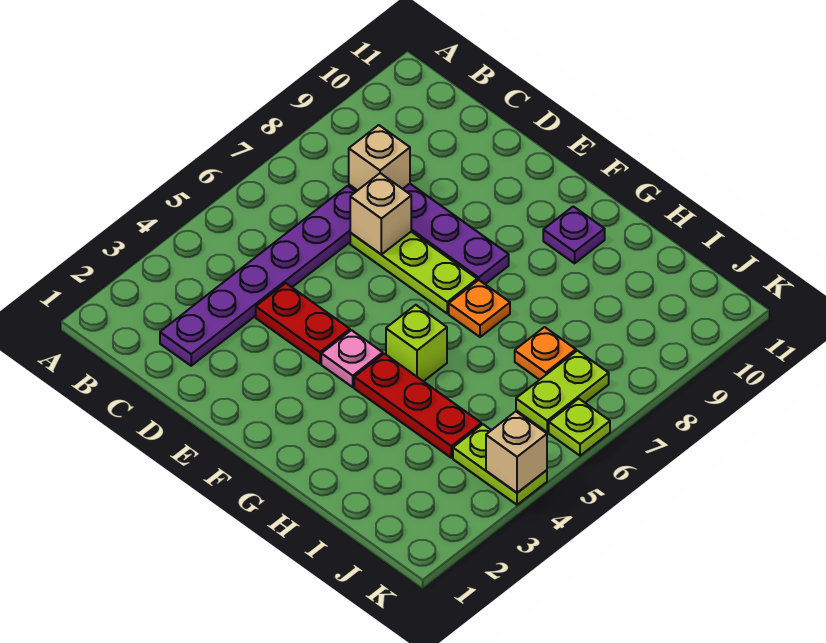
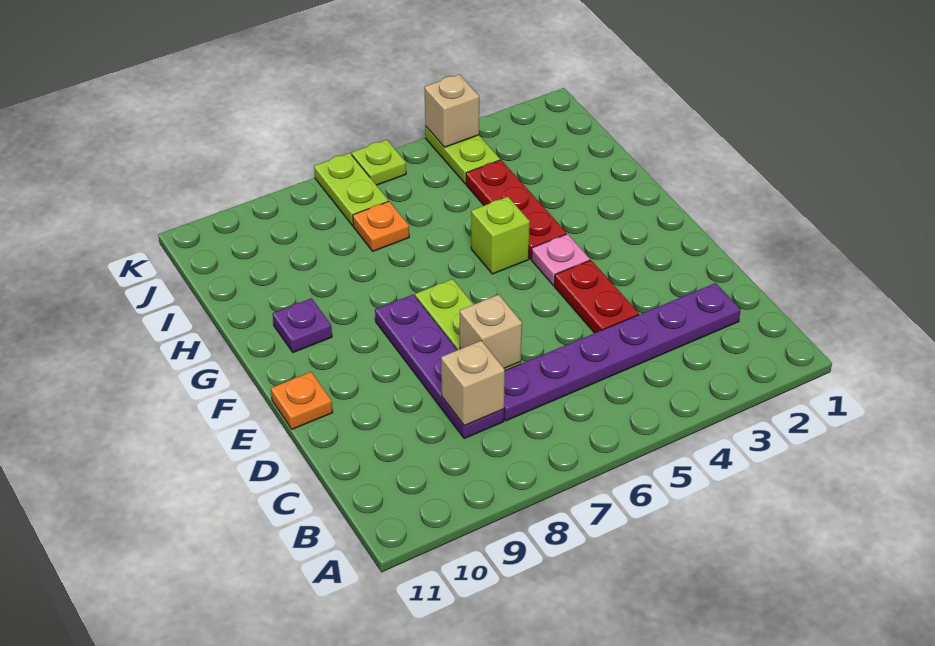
orange 1x1 plate [449,280,510,337] -> orange 1x1 plate moved to [271,372,333,429]
lime 1x2 plate [516,351,609,432] -> lime 1x2 plate turned to [314,153,388,226]

